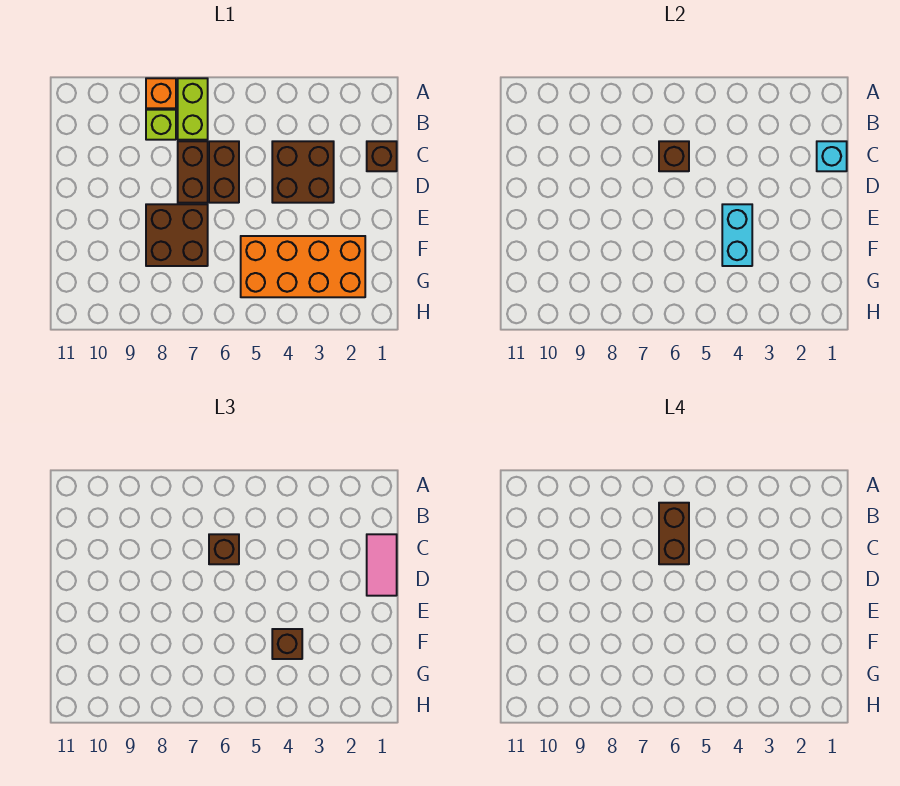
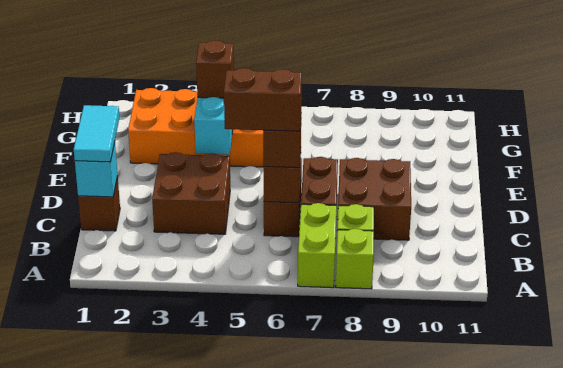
orange 1x1 brick [146,78,176,108] -> lime 1x1 brick [336,229,374,289]
brown 1x2 brick [659,503,689,564] -> brown 1x2 brick turned to [224,68,302,131]
pink 1x2 tile [367,534,397,596] -> cyan 1x2 tile [74,105,119,162]
brown 2x2 brick [146,204,208,266] -> brown 2x2 brick moved to [338,158,411,240]

